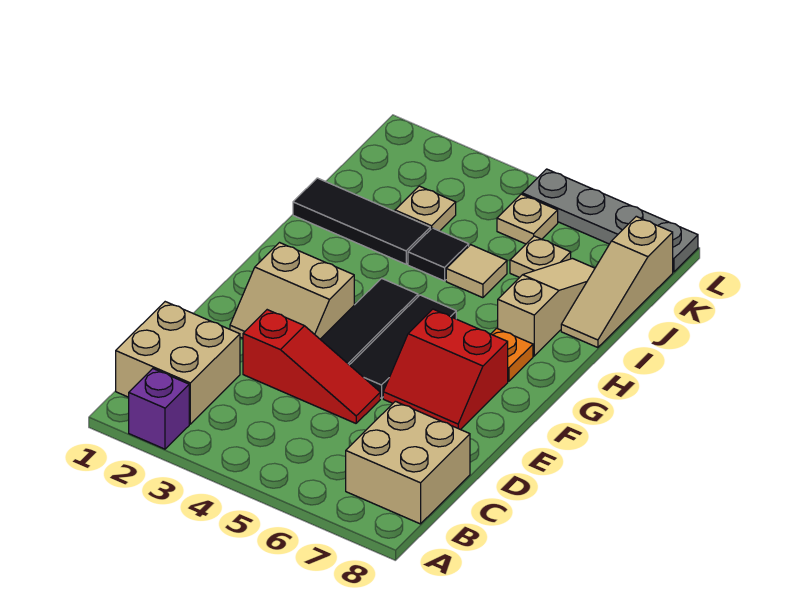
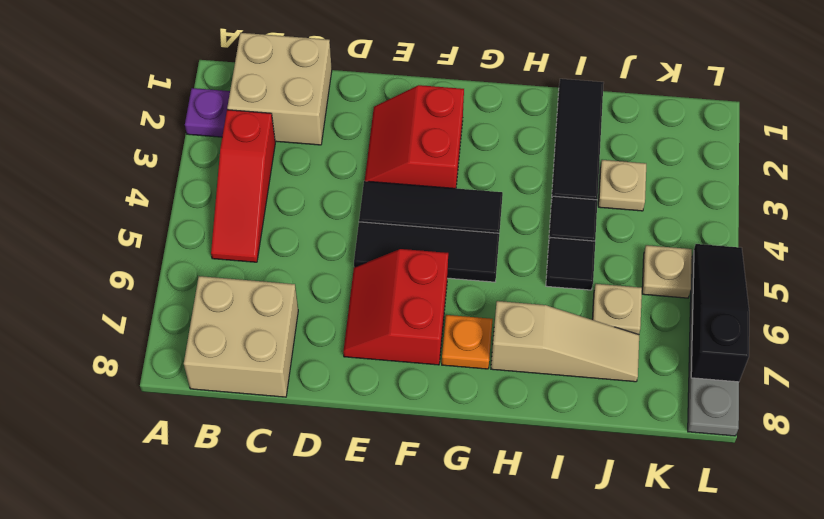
purple 1x1 brick [129,369,189,449] -> purple 1x1 plate [185,88,230,137]
red 1x3 slope [243,310,380,423] -> red 1x3 slope moved to [211,110,275,262]
tan 2x2 slope [230,243,354,339] -> red 2x2 slope [365,85,464,188]
tan 1x1 tile [446,245,507,298] -> black 1x1 tile [546,237,595,290]
tan 1x3 slope [561,216,673,348] -> none
none -> black 1x3 slope [691,244,749,382]

